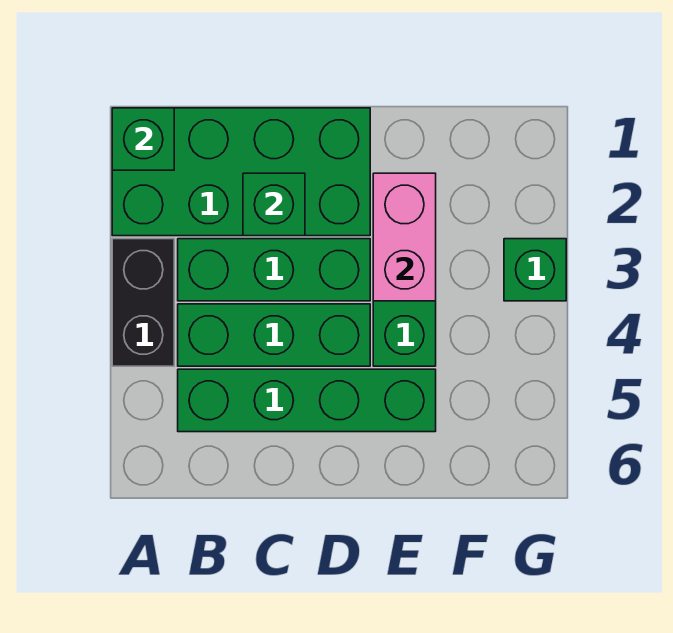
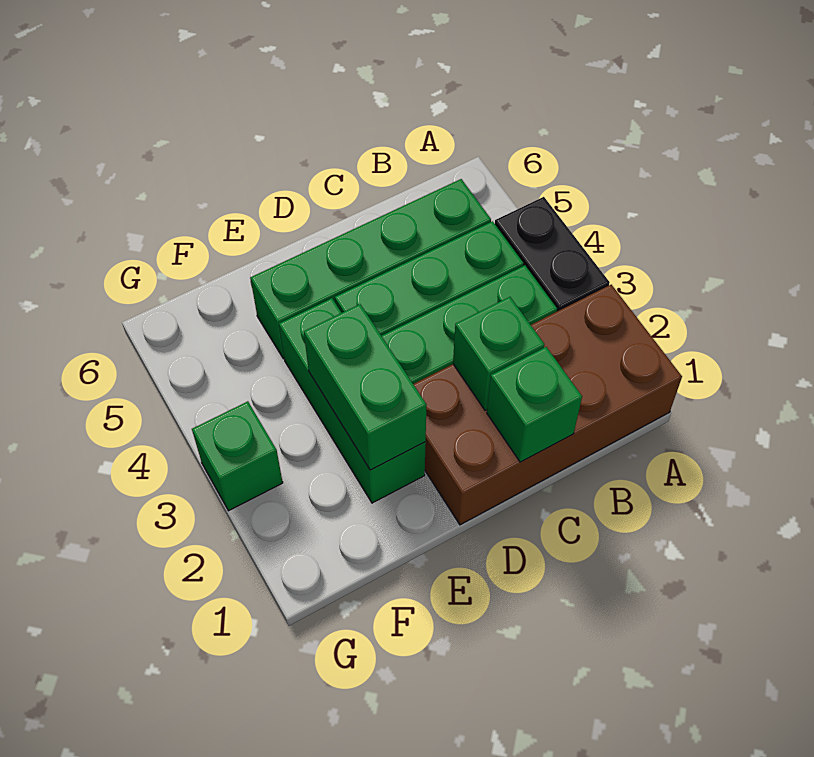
green 2x4 brick [112,108,370,236] -> brown 2x4 brick [413,285,682,525]
green 1x1 brick [112,108,174,170] -> green 1x1 brick moved to [487,347,582,462]
pink 1x2 brick [373,173,436,301] -> green 1x2 brick [304,304,427,470]

